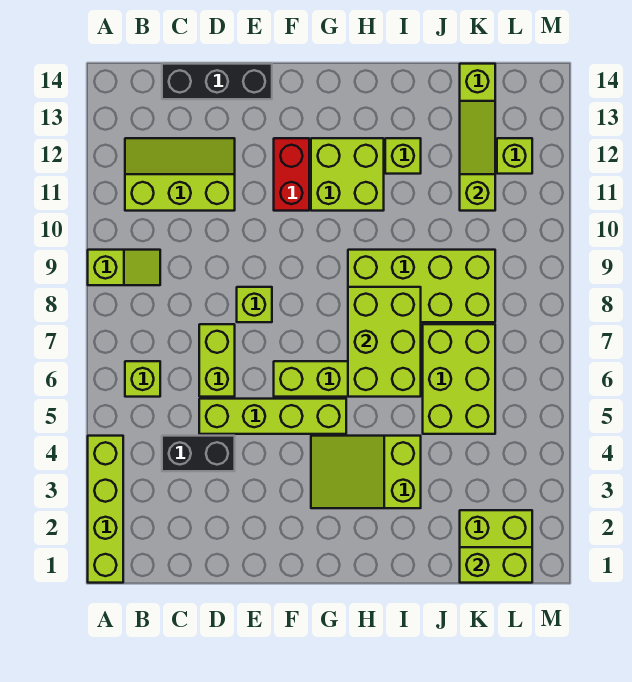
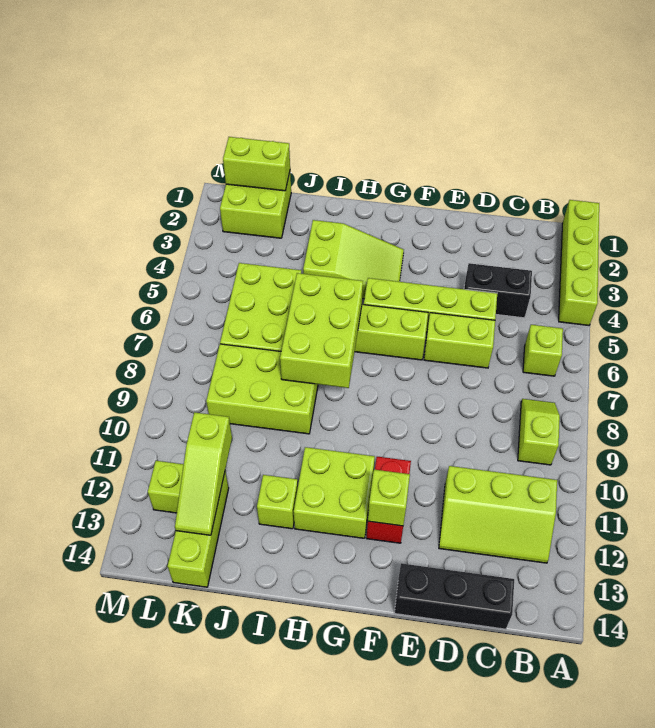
lime 1x2 slope [88,250,160,285] -> lime 1x2 slope turned to [518,399,560,465]
lime 1x2 brick [199,324,235,397] -> lime 1x2 brick turned to [424,313,495,368]
lime 1x1 brick [237,287,272,322] -> lime 1x1 brick moved to [368,470,410,526]
lime 2x4 brick [348,250,495,322] -> lime 2x3 brick [206,344,318,434]

